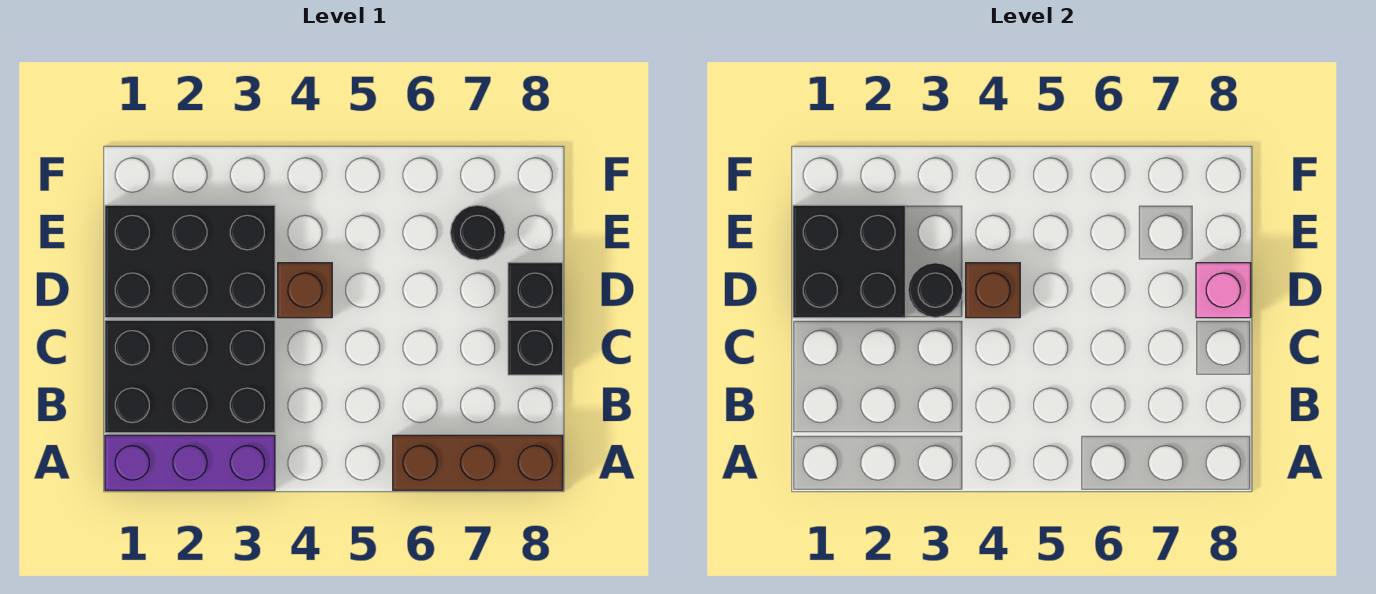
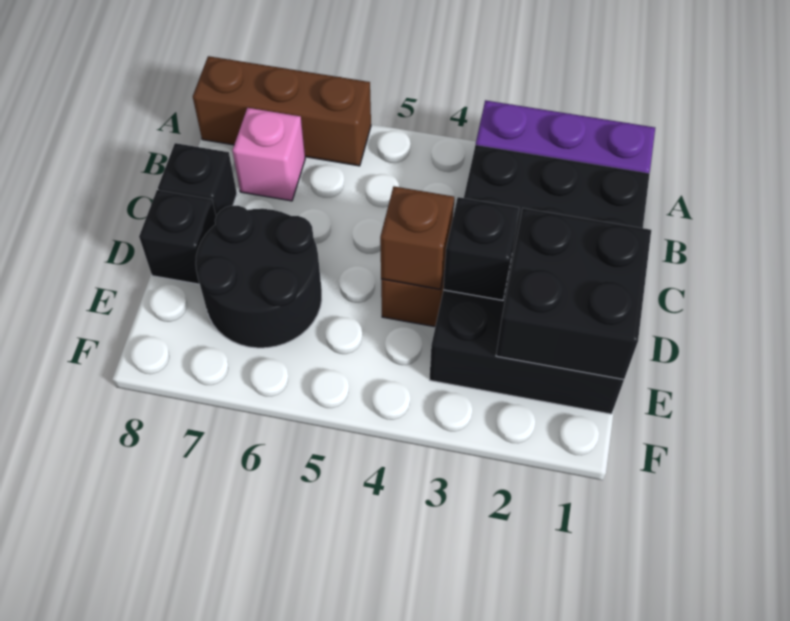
black 1x1 round brick [908,263,963,318] -> black 1x1 brick [443,197,519,300]
pink 1x1 brick [1196,263,1251,318] -> pink 1x1 brick moved to [232,108,305,201]
black 1x1 round brick [450,205,505,260] -> black 2x2 round brick [196,206,322,348]

